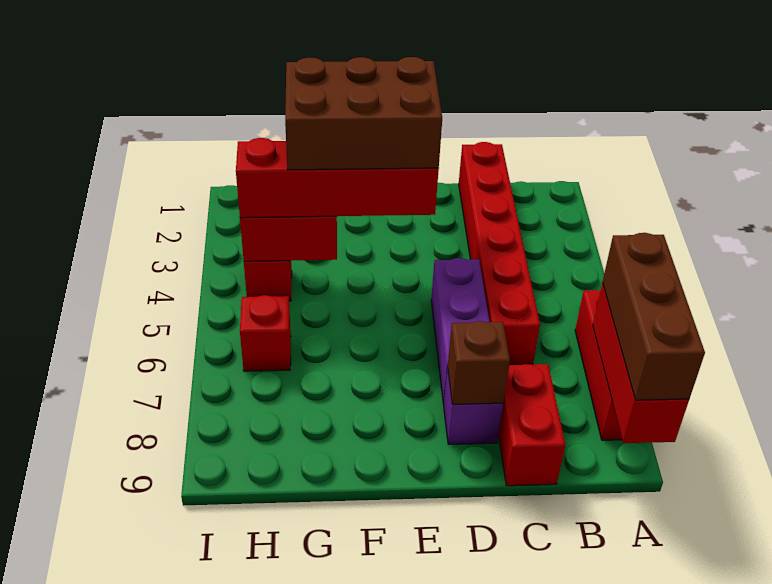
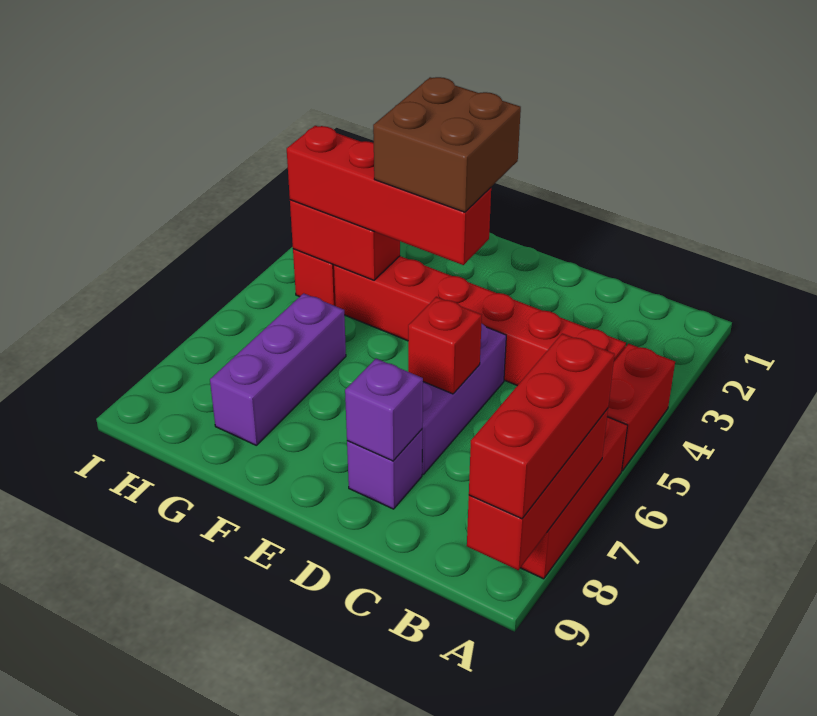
brown 1x3 brick [603,233,705,400] -> red 1x3 brick [469,333,615,519]
red 1x6 brick [459,142,540,365] -> red 1x6 brick turned to [334,256,626,386]
red 1x2 brick [498,364,565,486] -> red 1x2 brick moved to [607,344,675,471]
brown 1x1 brick [447,321,510,404] -> purple 1x1 brick [345,359,423,461]
brown 2x3 brick [285,57,442,170] -> brown 2x2 brick [373,77,521,212]
none -> purple 1x3 brick [210,293,346,445]
red 1x1 brick [240,295,291,371] -> red 1x1 brick moved to [408,297,482,394]

